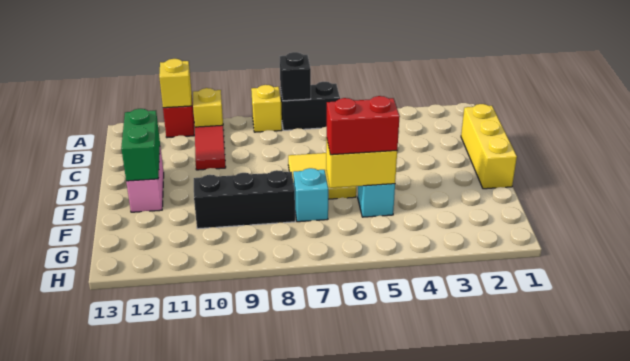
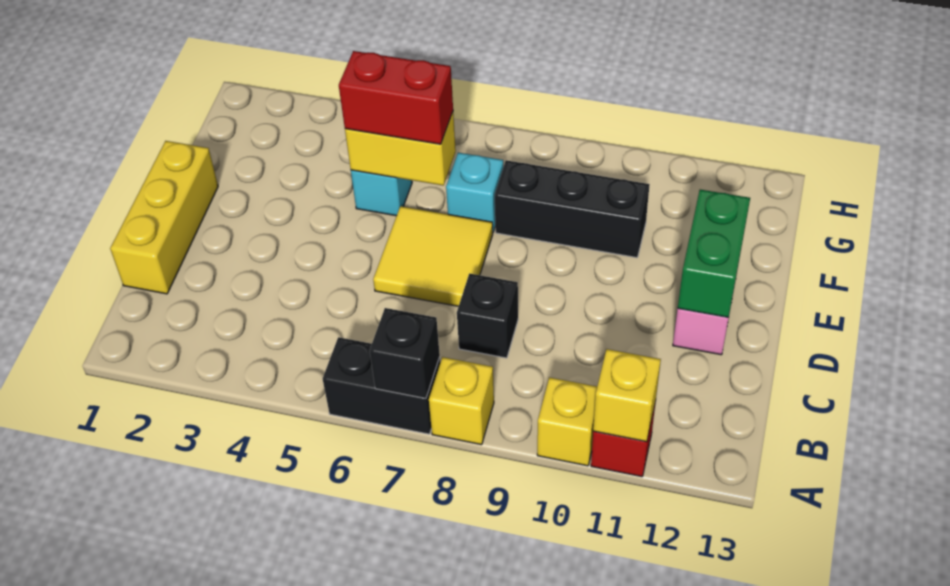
red 1x2 tile [195,125,226,170] -> none
none -> black 1x1 brick [457,274,518,358]

